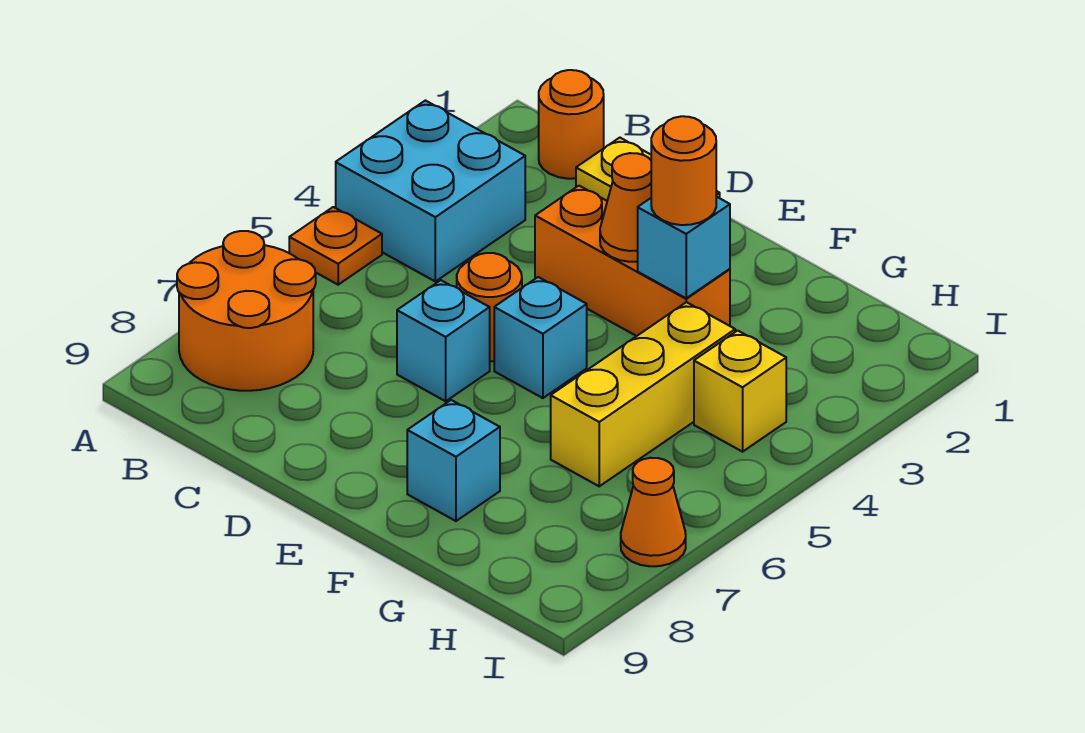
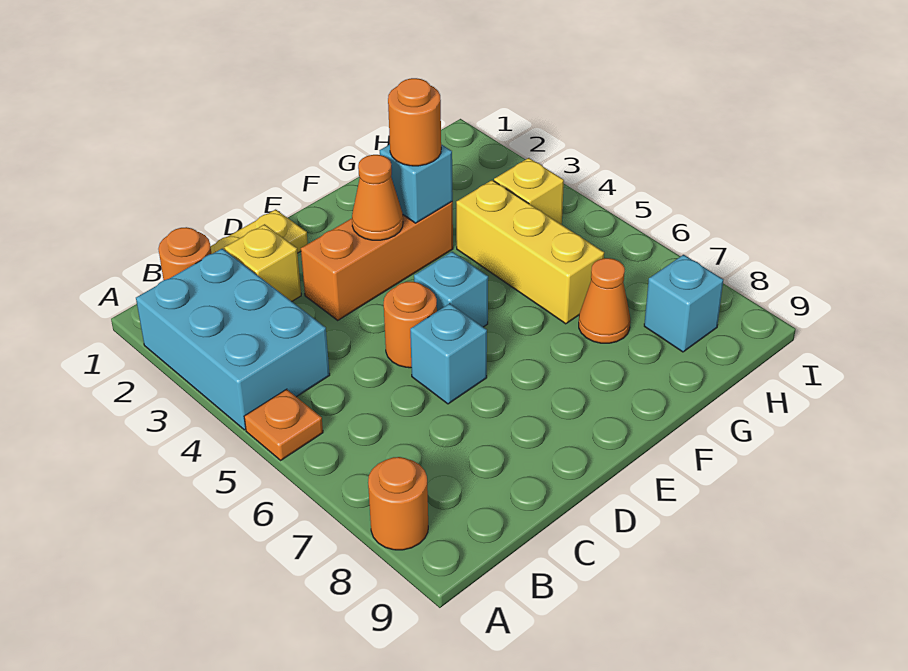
cyan 2x2 brick [336,101,525,281] -> cyan 2x3 brick [136,249,330,430]
orange 2x2 round brick [177,231,316,391] -> orange 1x1 round brick [368,457,428,550]
none -> yellow 1x1 brick [224,224,301,301]
cyan 1x1 brick [407,400,500,521] -> cyan 1x1 brick moved to [644,255,723,352]
orange 1x1 cone [621,458,686,566] -> orange 1x1 cone moved to [579,258,630,343]

